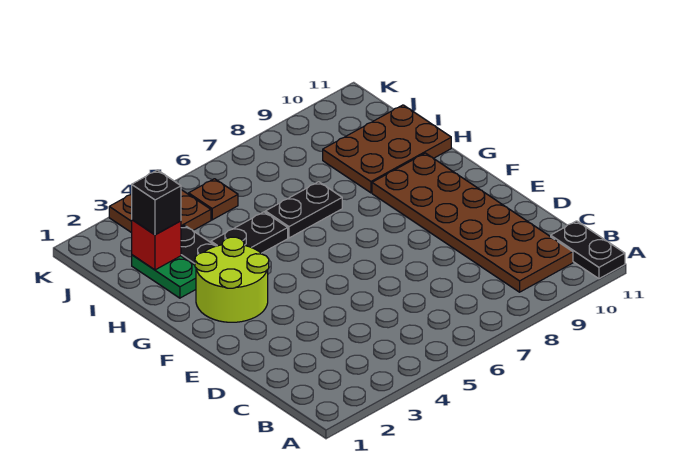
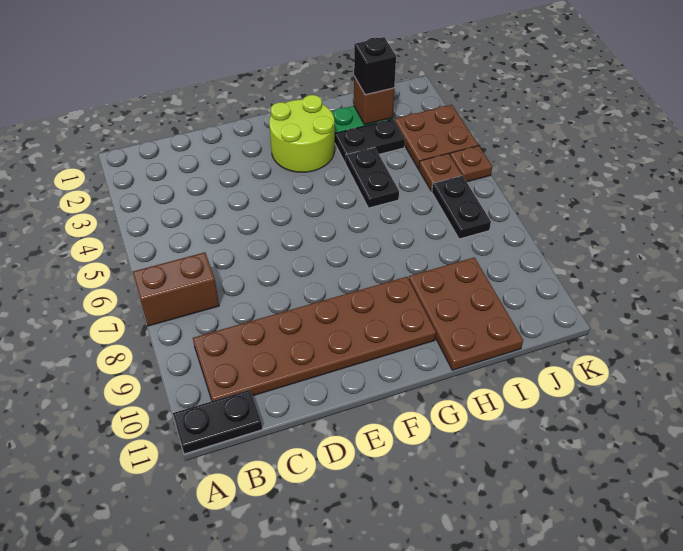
none -> brown 1x2 brick [133,252,219,326]
black 1x2 plate [265,182,342,238] -> black 1x2 plate moved to [432,176,491,239]
red 1x1 brick [132,220,181,270] -> brown 1x1 brick [354,76,394,125]
none -> brown 1x1 plate [450,146,492,182]

